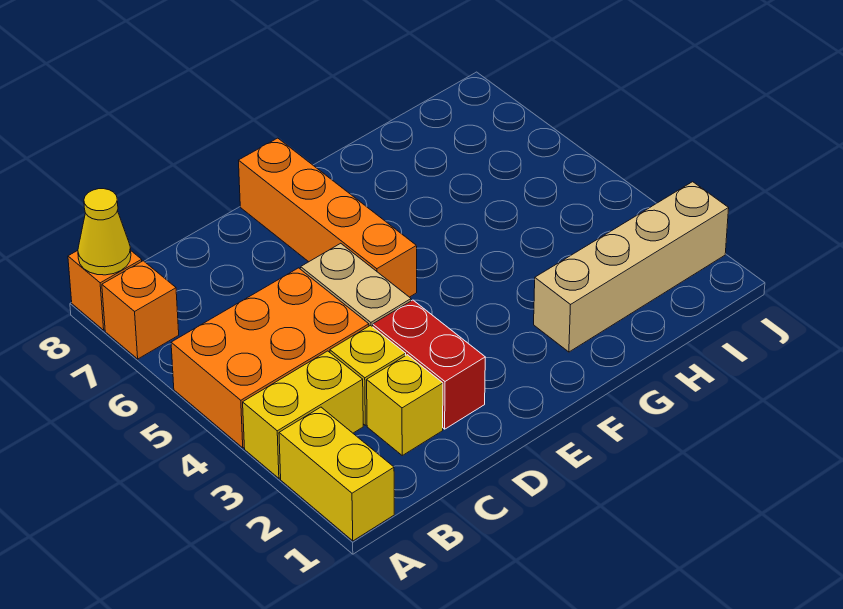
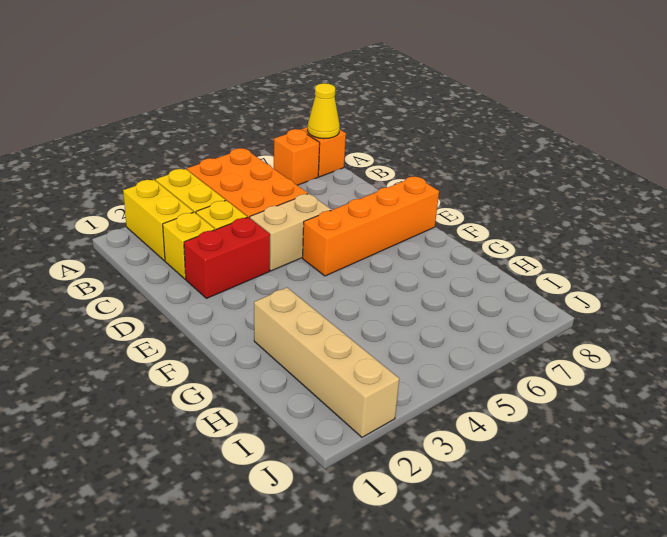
yellow 1x2 brick [279,407,394,541] -> yellow 1x2 brick turned to [123,180,193,261]

